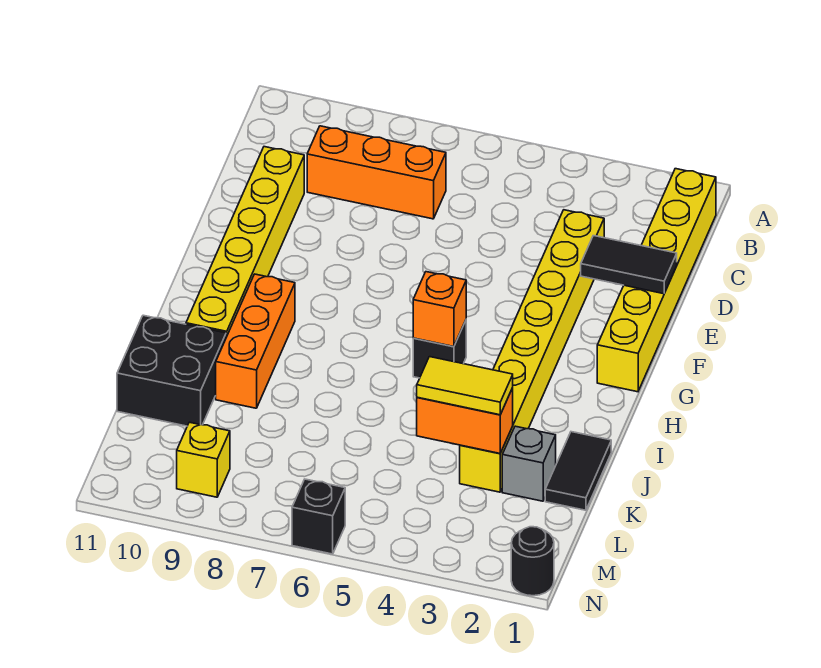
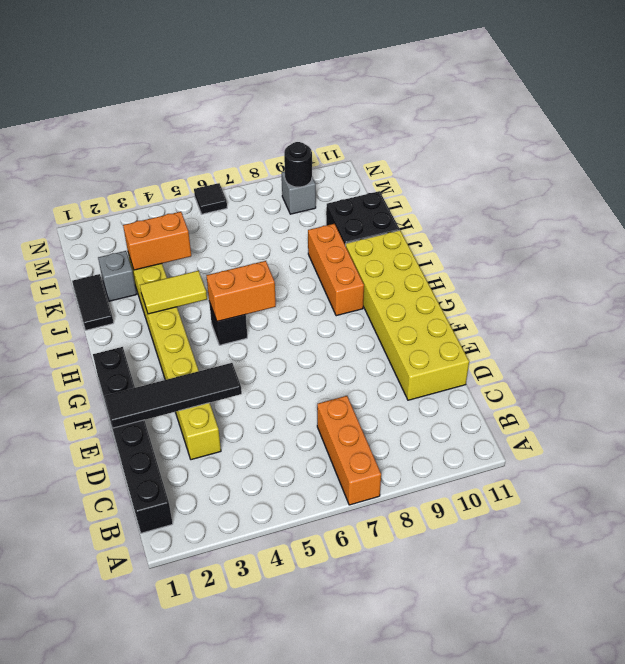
yellow 1x6 brick [597,169,716,392] -> black 1x6 brick [93,347,173,533]
orange 1x3 brick [307,126,446,219] -> orange 1x3 brick turned to [317,396,381,505]
yellow 1x6 brick [186,147,304,337] -> yellow 2x6 brick [346,230,469,400]
black 1x2 tile [581,236,677,294] -> black 1x4 tile [105,363,242,428]
orange 1x1 brick [413,272,466,347] -> orange 1x2 brick [206,261,276,322]
yellow 1x2 tile [417,357,513,415] -> yellow 1x2 tile moved to [140,271,207,314]
yellow 1x1 brick [177,422,230,497] -> grey 1x1 brick [282,172,316,214]
black 1x1 round brick [511,527,554,596] -> black 1x1 round brick moved to [284,142,312,187]
black 1x1 brick [292,479,345,554] -> black 1x1 tile [194,183,227,214]

